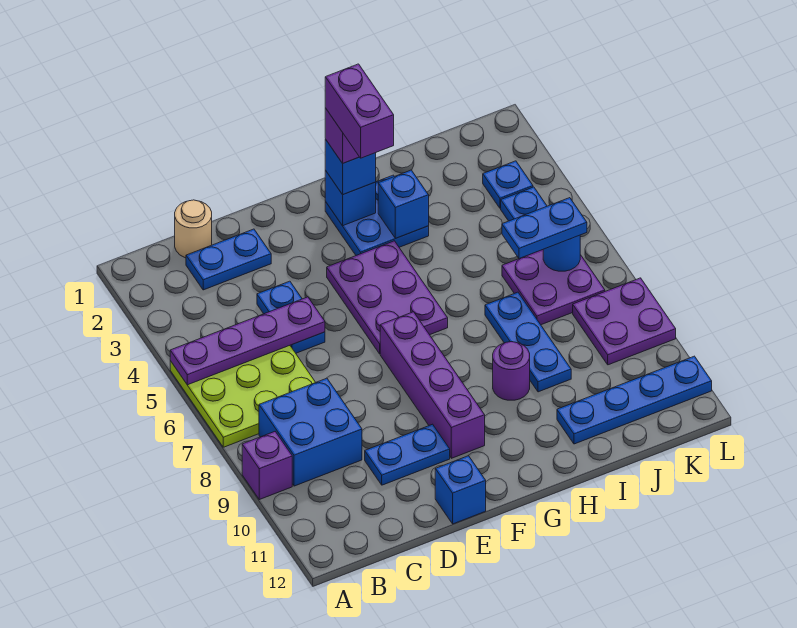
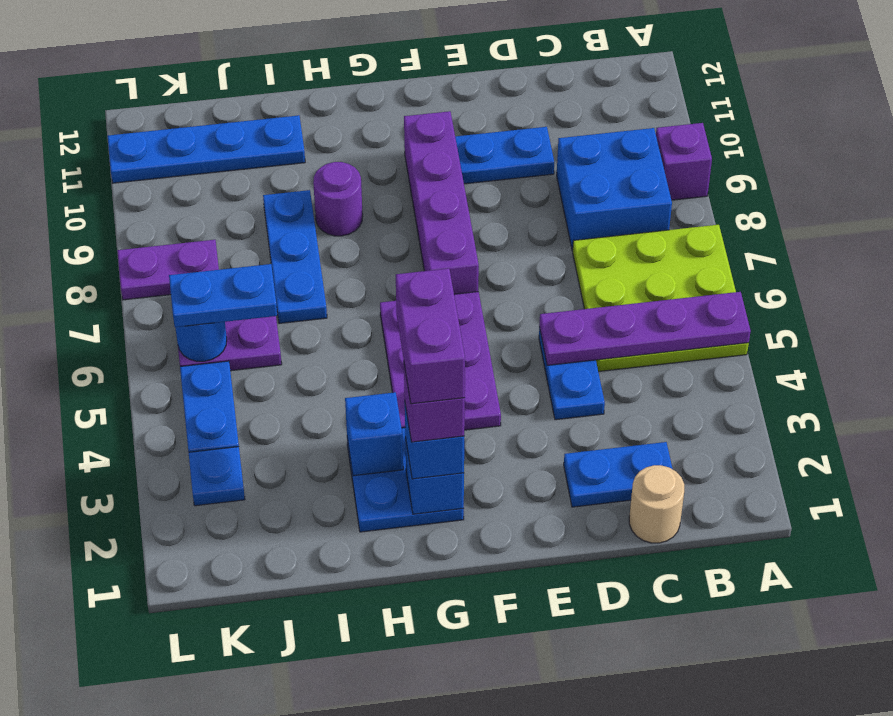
blue 1x1 brick [435,456,486,524] -> none
purple 2x2 plate [573,278,676,365] -> purple 1x2 plate [117,240,219,300]

